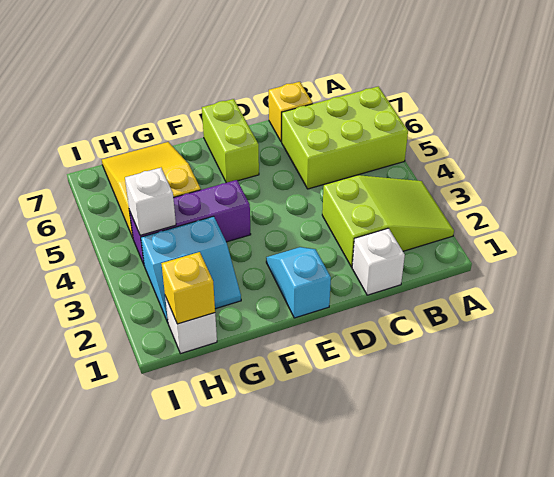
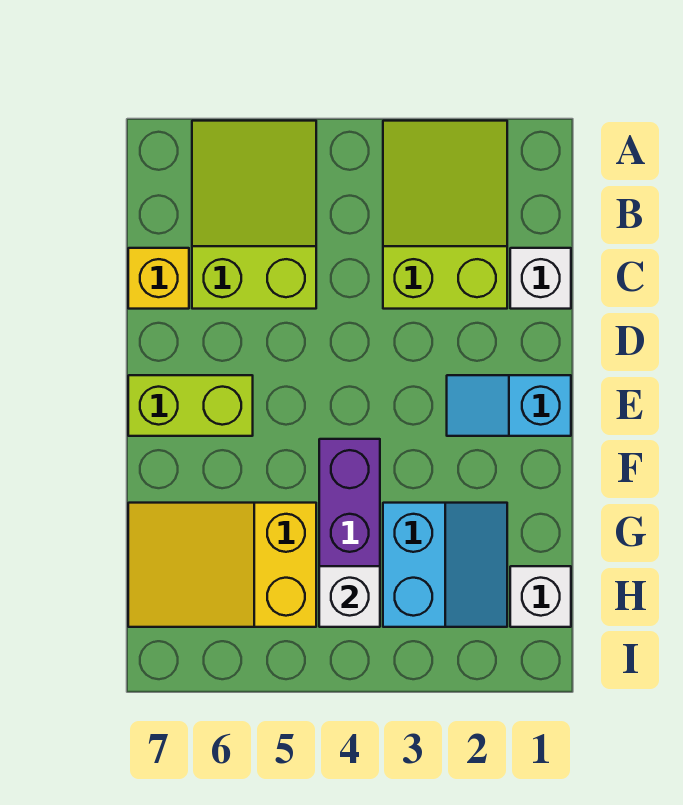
lime 2x3 brick [282,86,408,189] -> lime 2x3 slope [192,121,316,309]
yellow 1x1 brick [161,252,215,324] -> none

